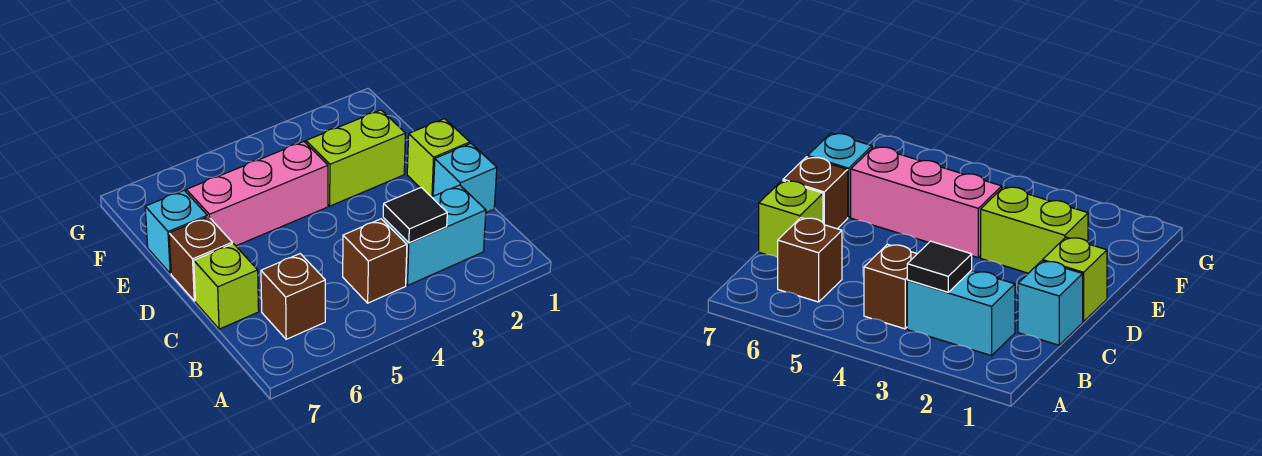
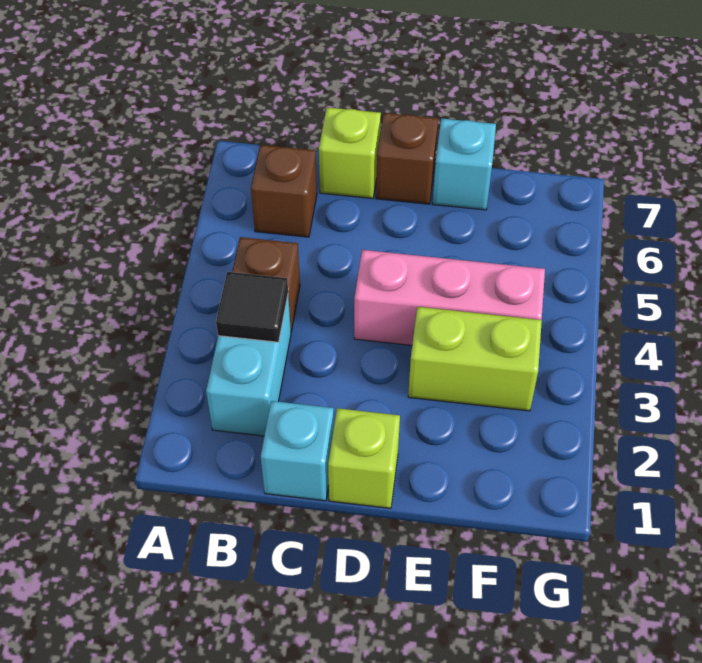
lime 1x2 brick [306,110,406,206] -> lime 1x2 brick turned to [408,307,542,411]
pink 1x3 brick [186,142,328,246] -> pink 1x3 brick turned to [354,250,545,345]

